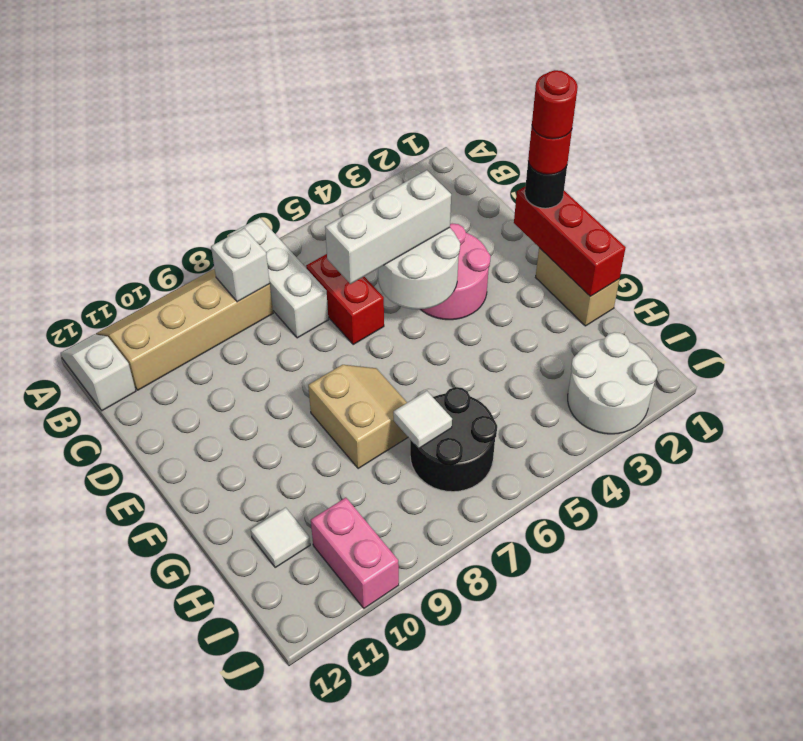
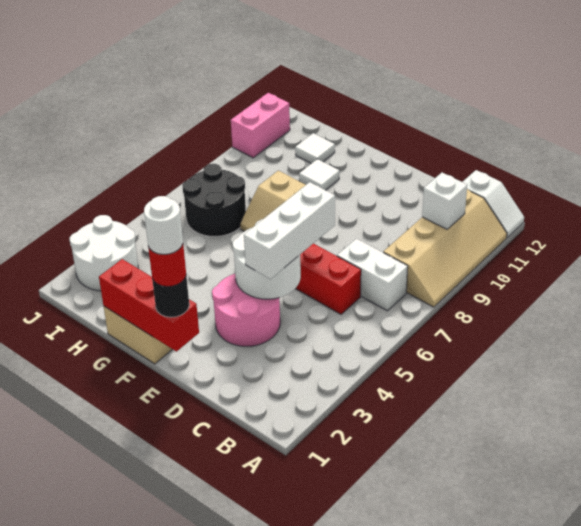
white 1x3 brick [228,218,328,338] -> white 1x2 brick [337,239,408,311]
white 1x1 brick [211,228,270,302] -> white 1x1 brick moved to [422,173,467,229]
red 1x1 round brick [532,70,578,139] -> white 1x1 round brick [144,196,183,254]
white 1x1 tile [393,391,452,449] -> white 1x1 tile moved to [299,159,339,190]
pink 1x2 brick [311,498,399,608] -> pink 1x2 brick turned to [231,93,290,158]

